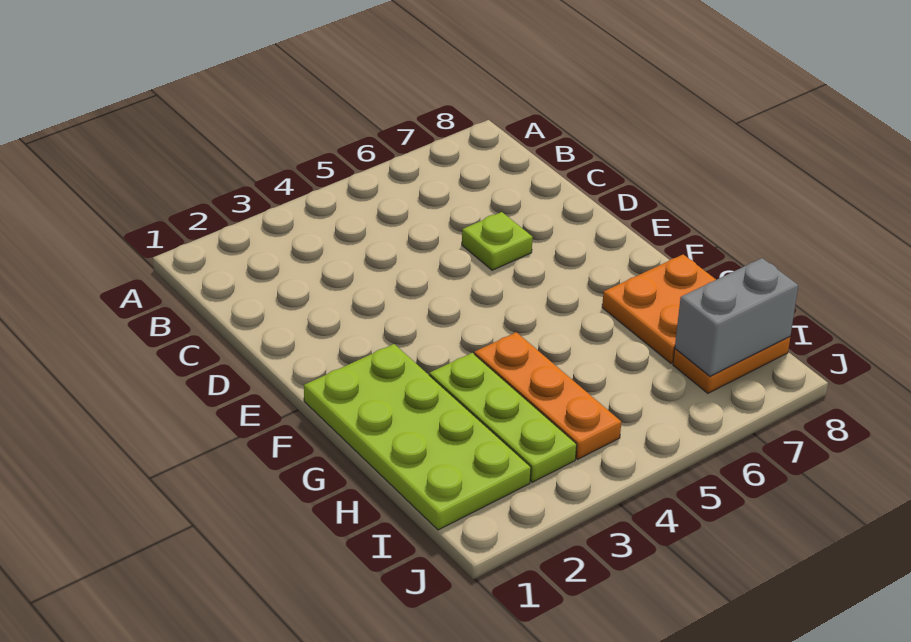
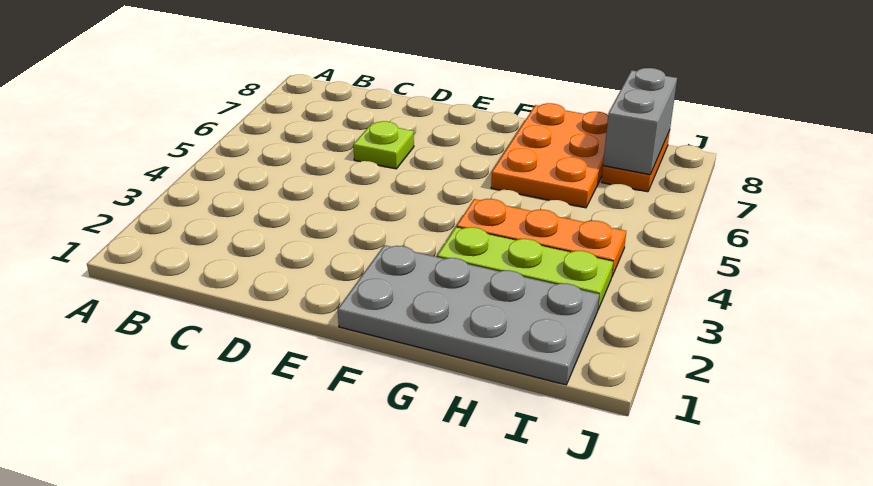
lime 2x4 plate [304,344,531,530] -> grey 2x4 plate [338,245,599,385]
orange 2x2 plate [602,254,716,363] -> orange 2x3 plate [491,103,608,208]

